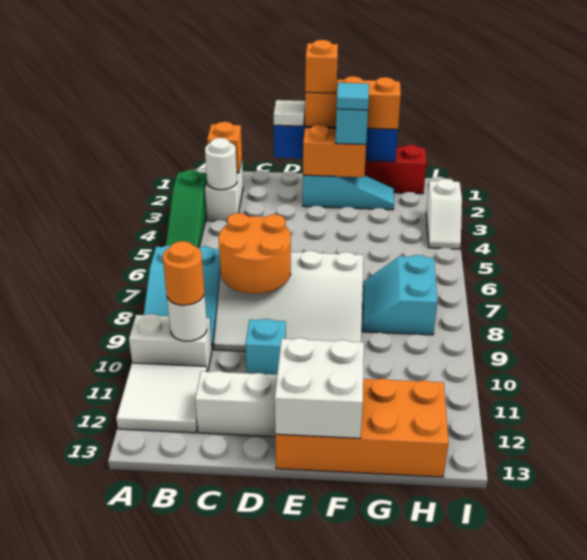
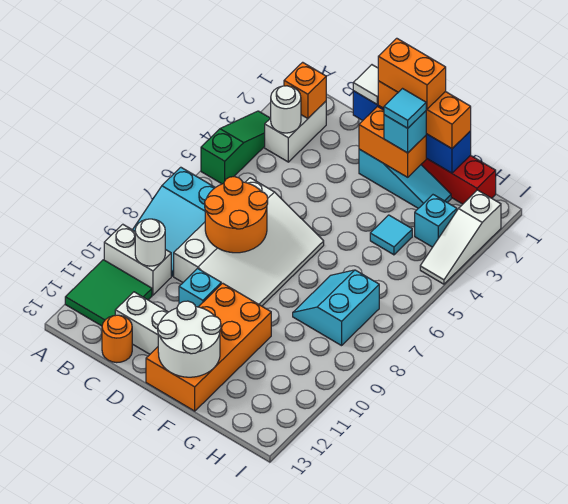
green 1x3 slope [166,170,207,248] -> green 1x3 slope turned to [201,111,270,184]
white 2x2 tile [116,363,207,433] -> green 2x2 tile [65,260,152,326]
orange 1x1 round brick [163,241,204,305] -> orange 1x1 round brick moved to [102,315,132,363]
white 3x4 slope [214,251,363,351] -> white 3x4 slope turned to [174,178,324,306]
orange 1x1 brick [305,40,338,93] -> orange 1x2 brick [378,38,446,109]
orange 2x4 brick [275,379,449,477] -> orange 2x4 brick turned to [146,283,271,411]
white 2x2 brick [275,338,364,438] -> white 2x2 round brick [158,301,221,377]
none -> cyan 1x1 tile [370,215,412,255]
none -> cyan 1x1 brick [415,195,457,247]
white 1x2 slope [426,179,462,249] -> white 1x3 slope [420,190,501,284]

